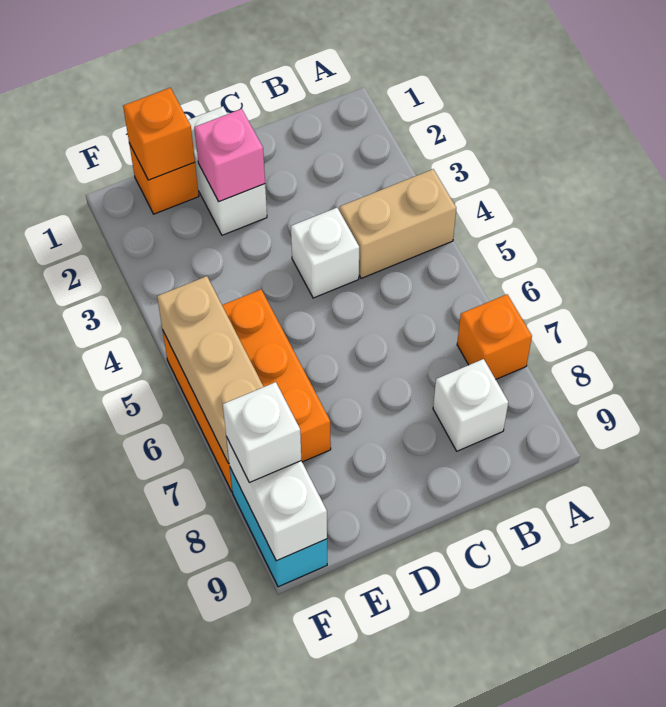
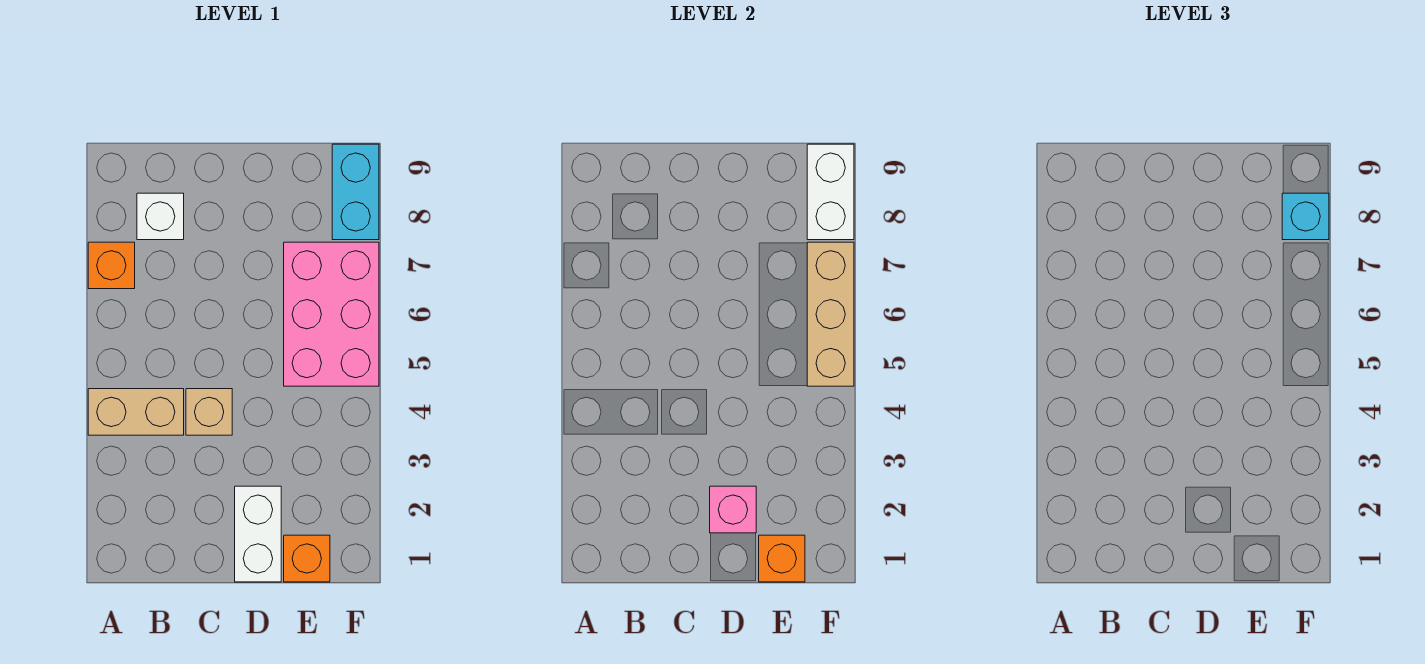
white 1x1 brick [291,208,359,298] -> tan 1x1 brick [186,389,232,435]
orange 2x3 brick [163,289,331,492] -> pink 2x3 brick [284,242,379,386]
white 1x1 brick [223,382,301,482] -> cyan 1x1 brick [1282,193,1329,240]

